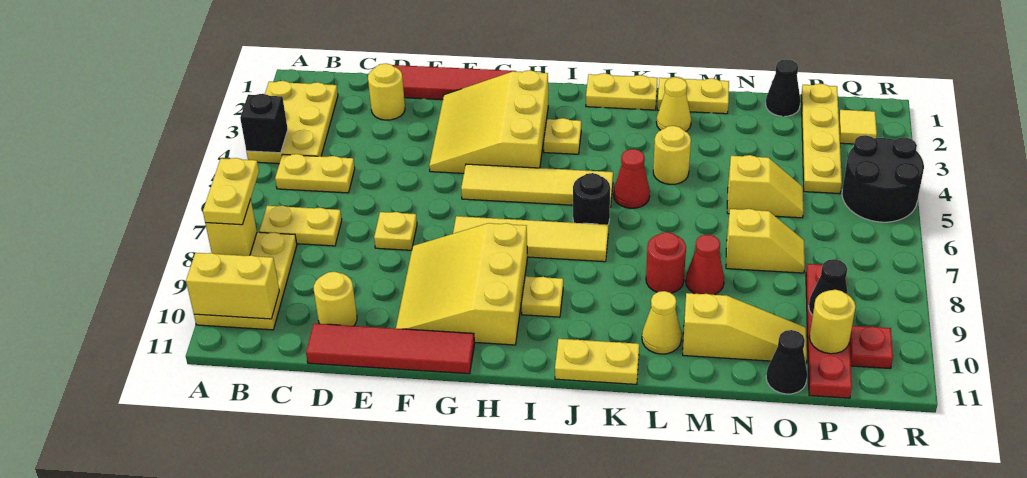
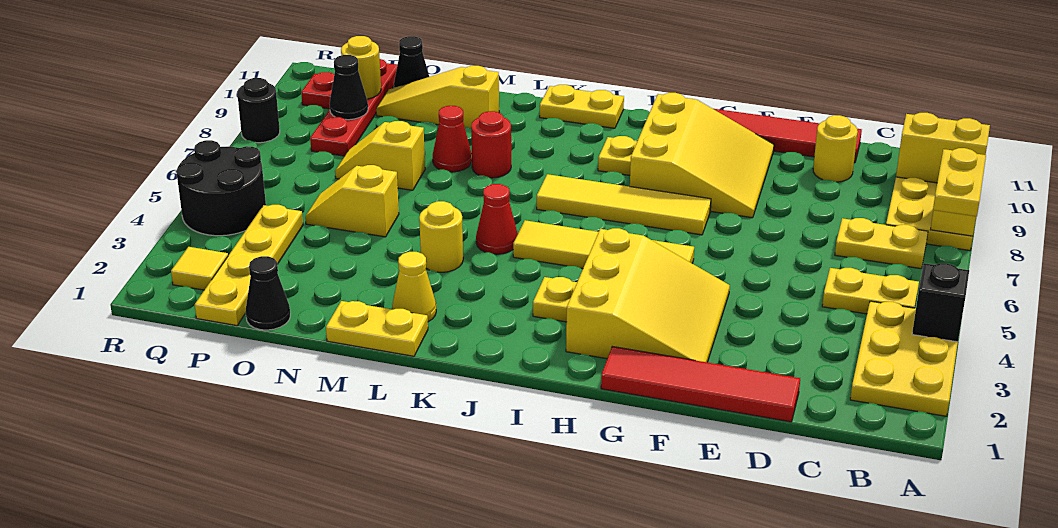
yellow 1x1 round brick [368,64,405,120] -> none
yellow 1x1 plate [374,212,417,250] -> none
yellow 1x2 plate [586,73,658,110] -> none
black 1x1 round brick [573,173,610,225] -> black 1x1 round brick moved to [237,78,280,143]
yellow 1x1 cone [642,291,682,354] -> none

